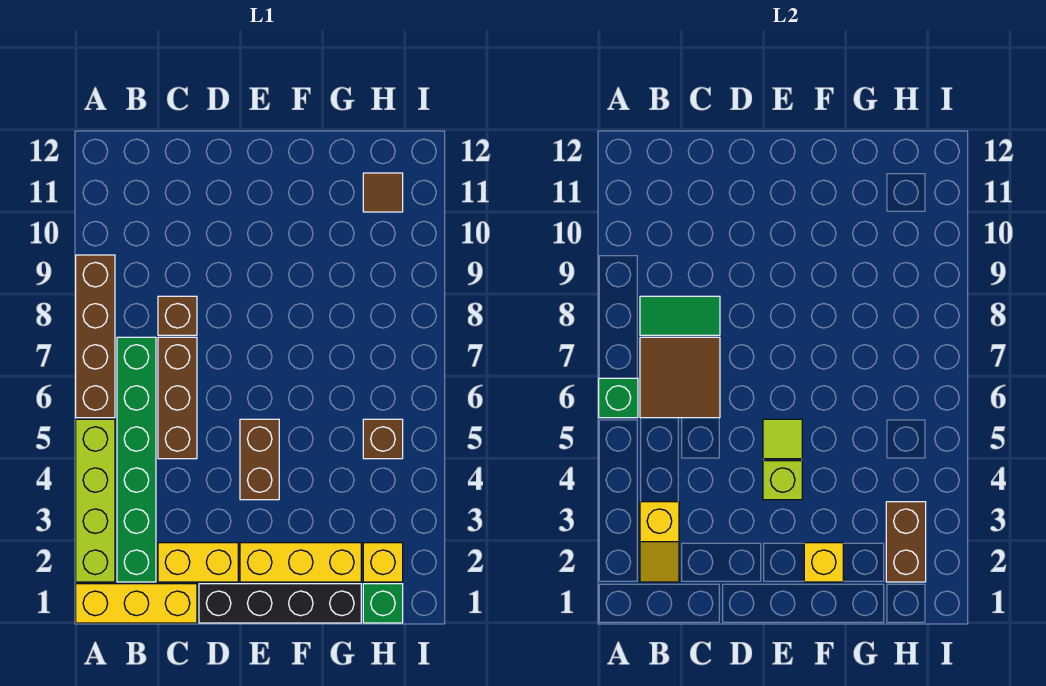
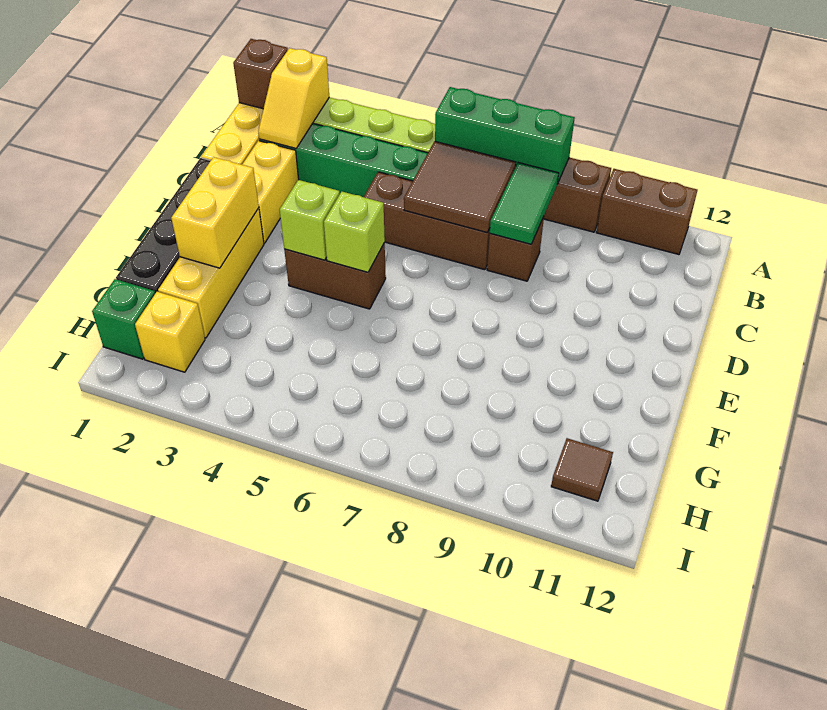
green 1x1 brick [599,378,638,418] -> green 1x3 brick [435,87,575,184]
yellow 1x2 slope [640,502,679,582] -> yellow 1x2 slope turned to [258,48,329,148]
lime 1x1 tile [763,419,802,459] -> lime 1x1 brick [324,192,385,272]
yellow 1x1 brick [804,543,843,582] -> yellow 1x2 brick [171,157,259,268]
brown 1x2 brick [886,502,926,582] -> brown 1x2 brick moved to [596,169,697,255]
brown 1x1 brick [363,419,403,459] -> brown 1x1 brick moved to [233,39,288,109]

